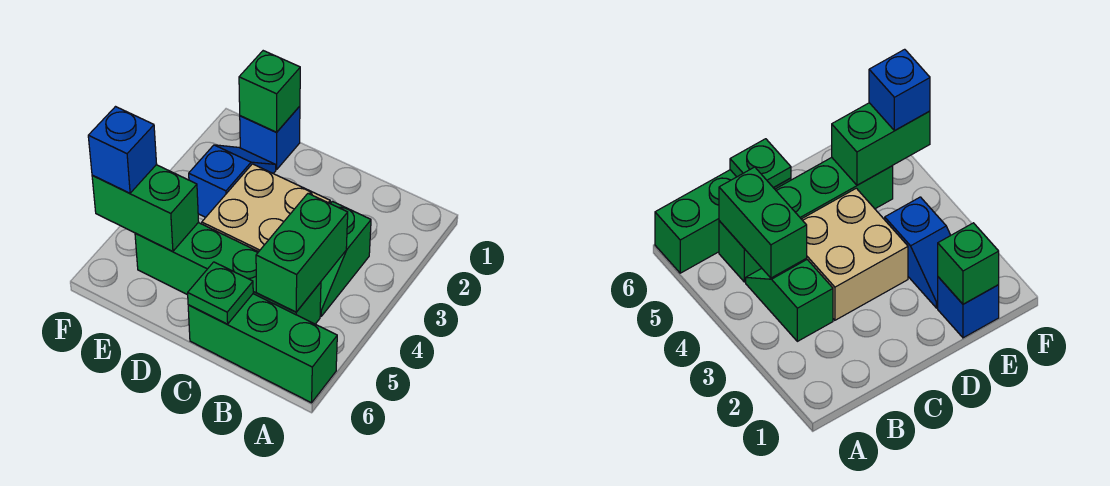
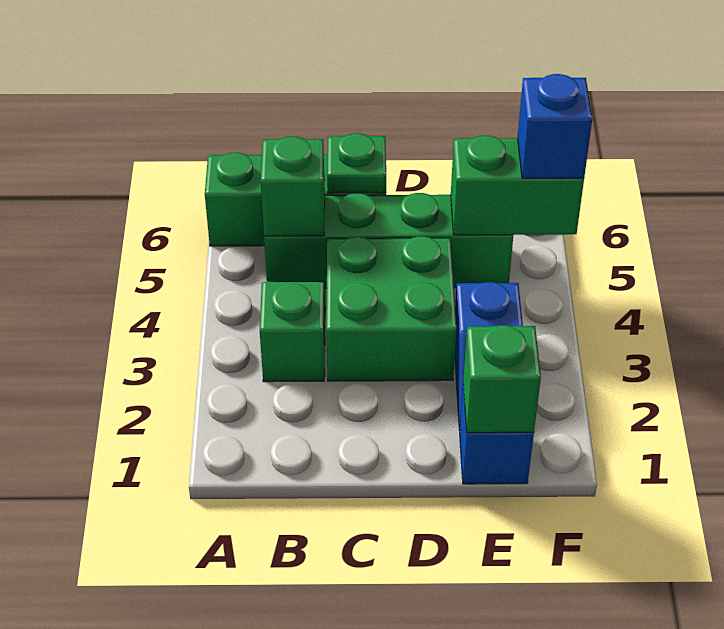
green 1x2 brick [256,194,348,312] -> green 1x1 brick [261,137,325,236]
tan 2x2 brick [202,164,330,252] -> green 2x2 brick [326,236,456,381]

